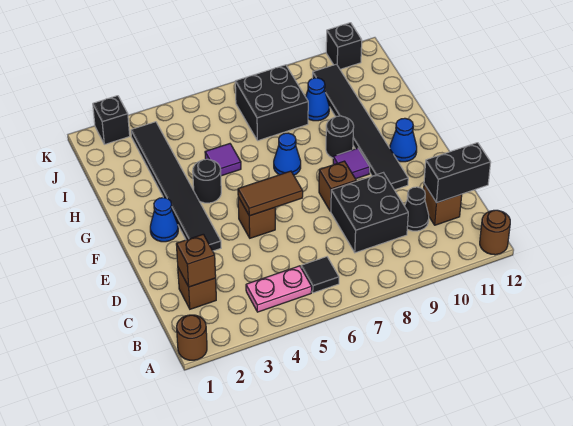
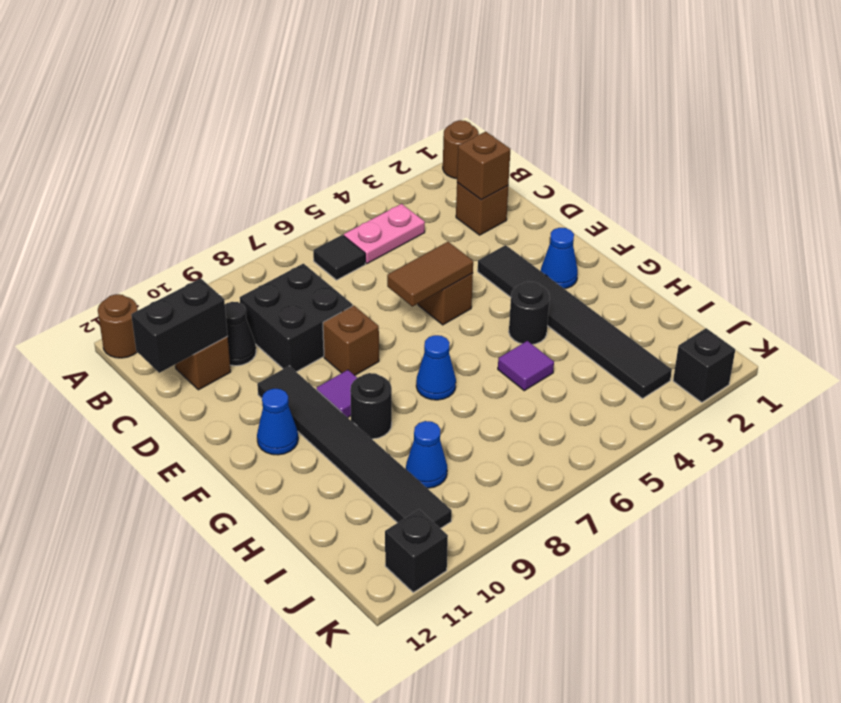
black 2x2 brick [235,65,308,141] -> none

